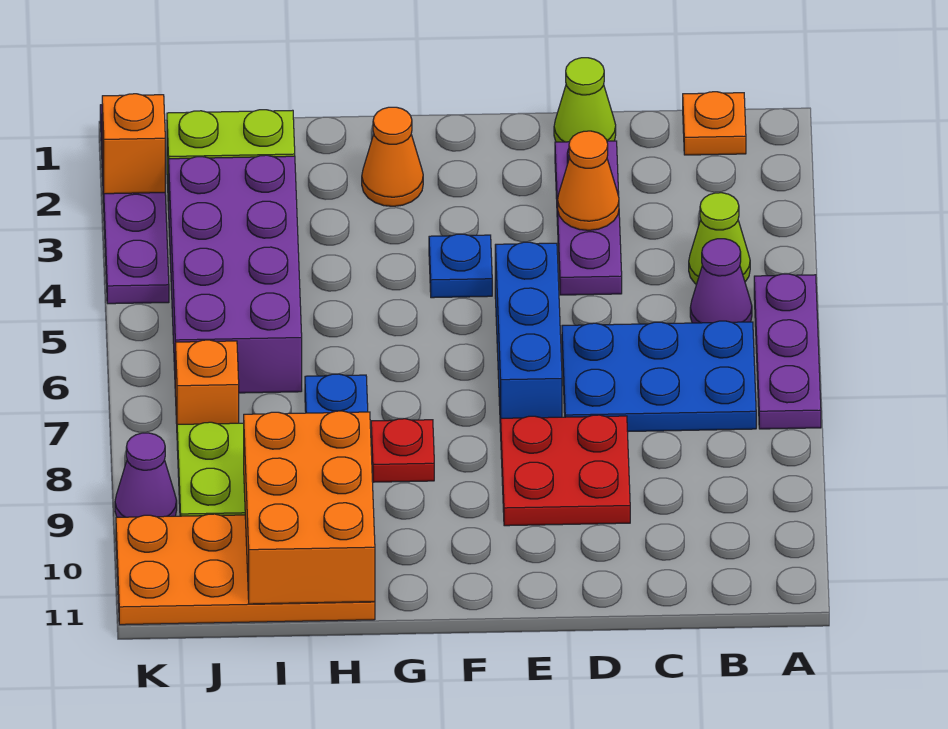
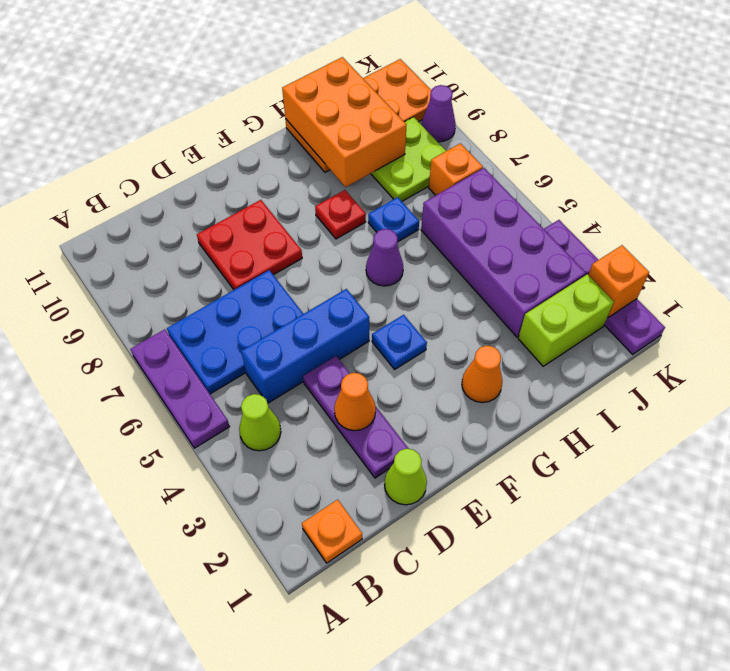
purple 1x1 cone [690,239,752,323] -> purple 1x1 cone moved to [366,229,403,286]
blue 1x3 brick [495,242,562,432] -> blue 1x3 brick turned to [241,289,369,403]

